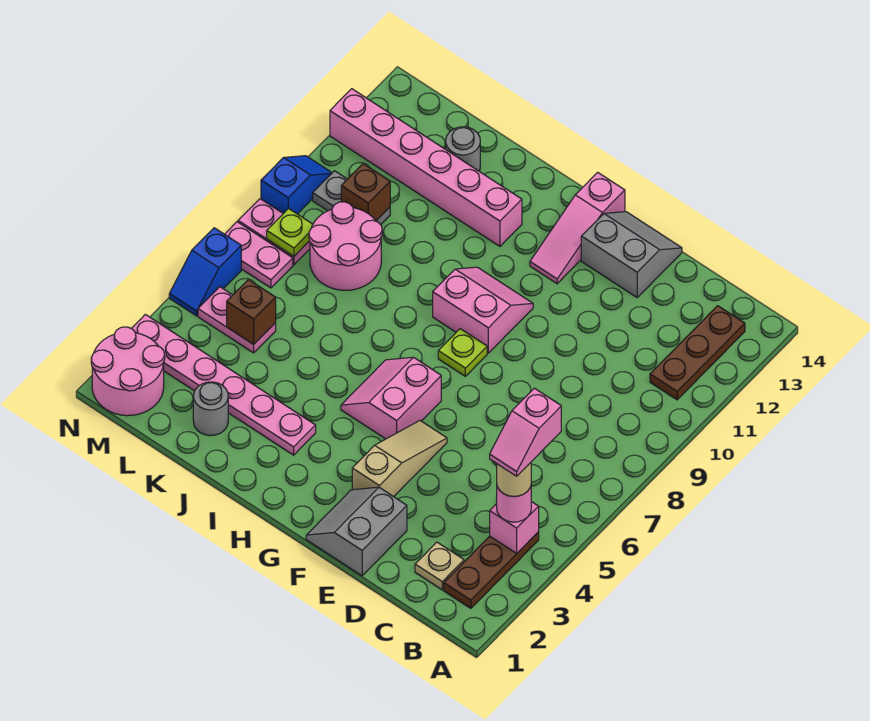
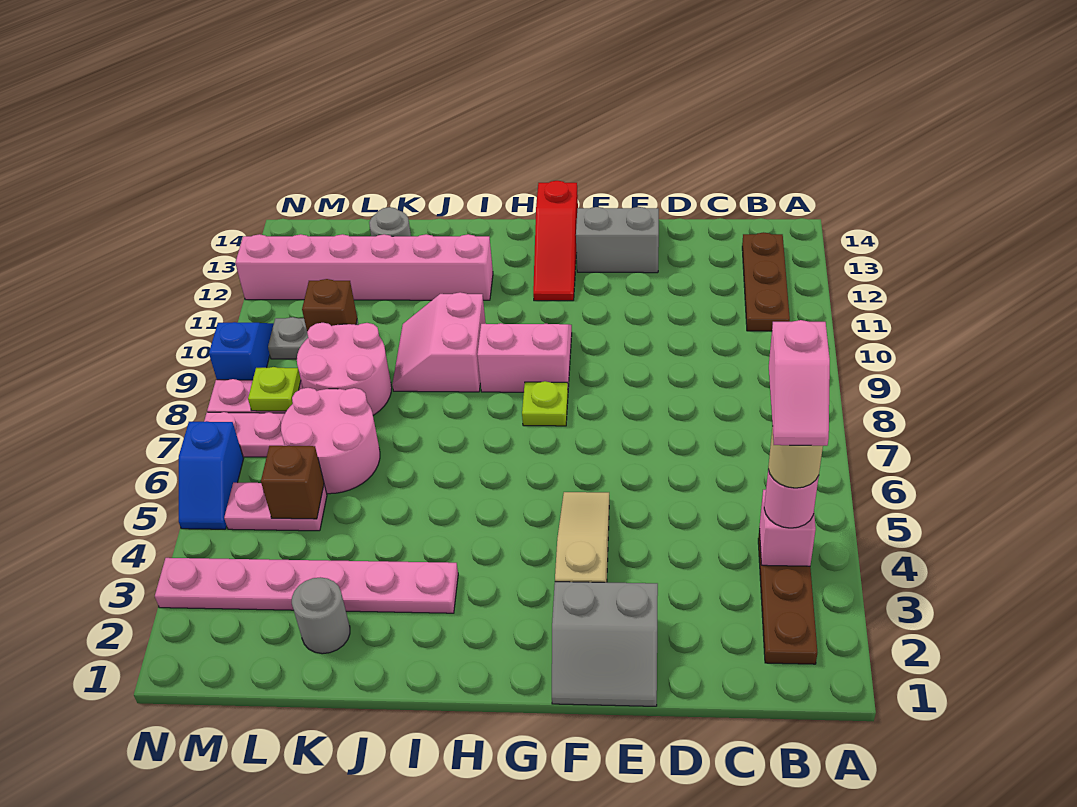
tan 1x1 plate [415,542,464,590] -> none
grey 2x2 slope [306,487,407,576] -> grey 2x2 slope turned to [552,582,658,706]
pink 2x2 slope [341,357,441,439] -> pink 2x2 slope moved to [392,292,486,392]
pink 1x3 slope [530,172,625,284] -> red 1x3 slope [533,181,578,301]
pink 2x2 round brick [91,327,165,416] -> pink 2x2 round brick moved to [281,388,380,494]

